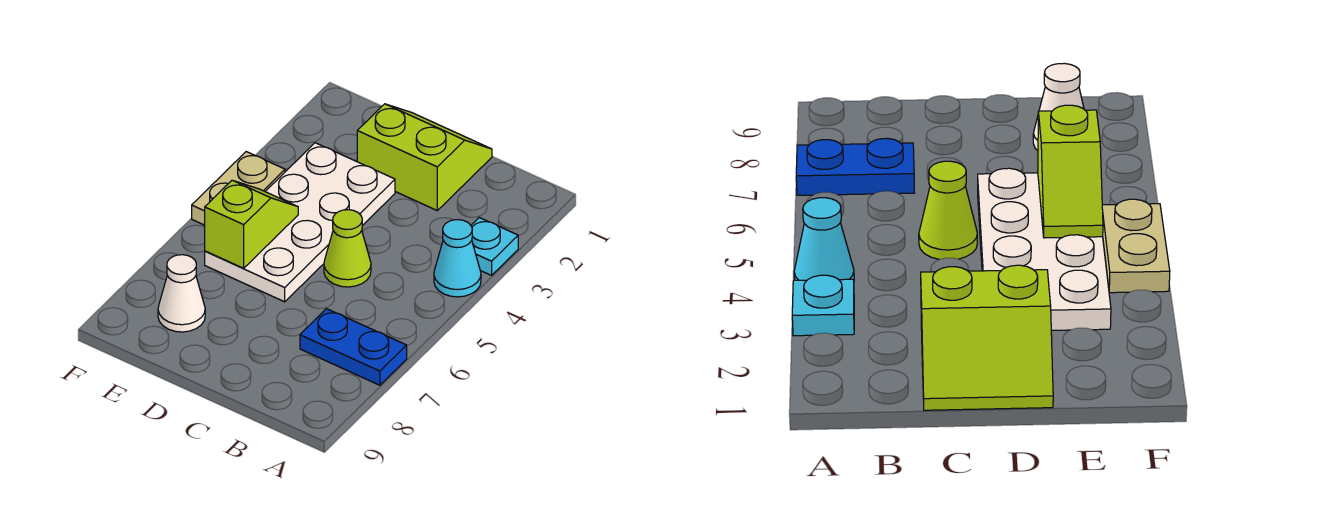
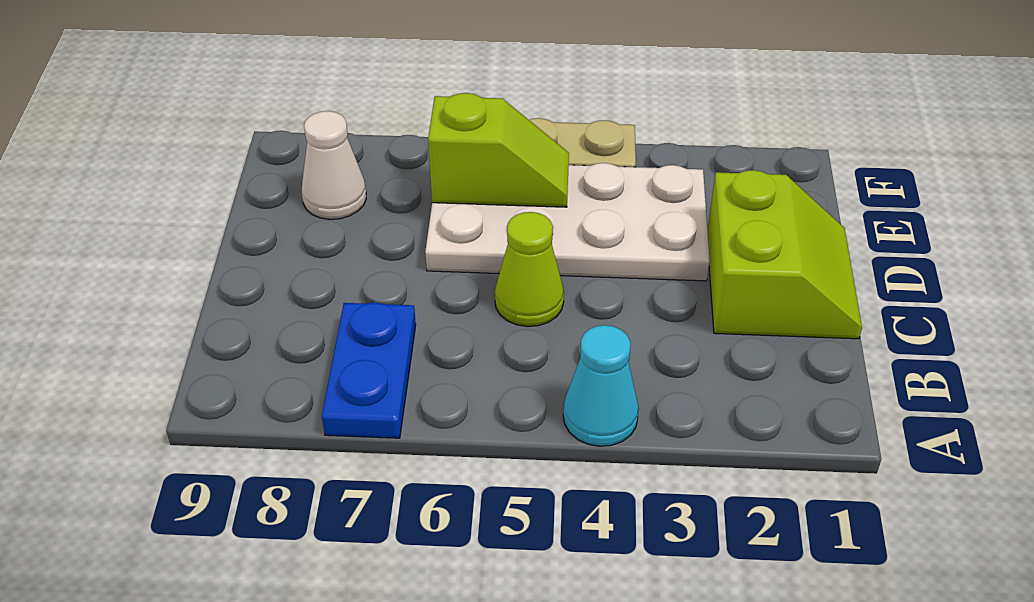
cyan 1x1 plate [471,218,518,275] -> none

